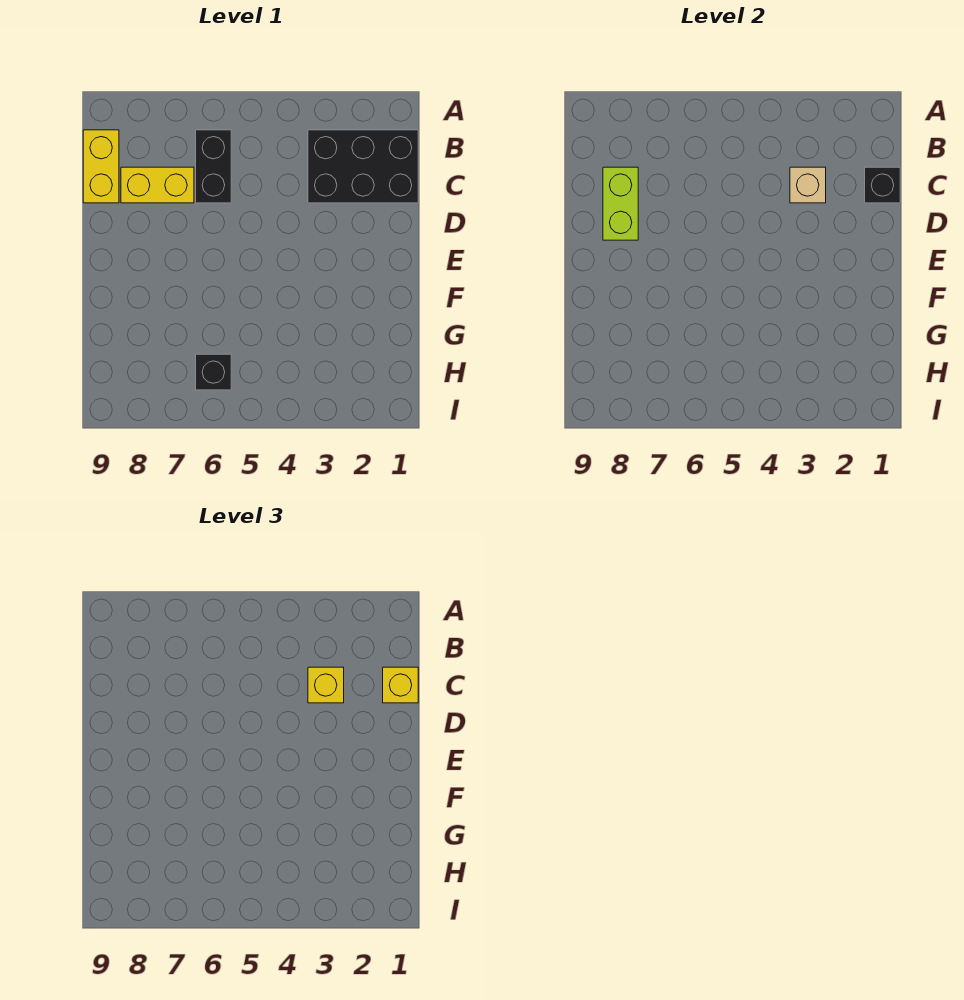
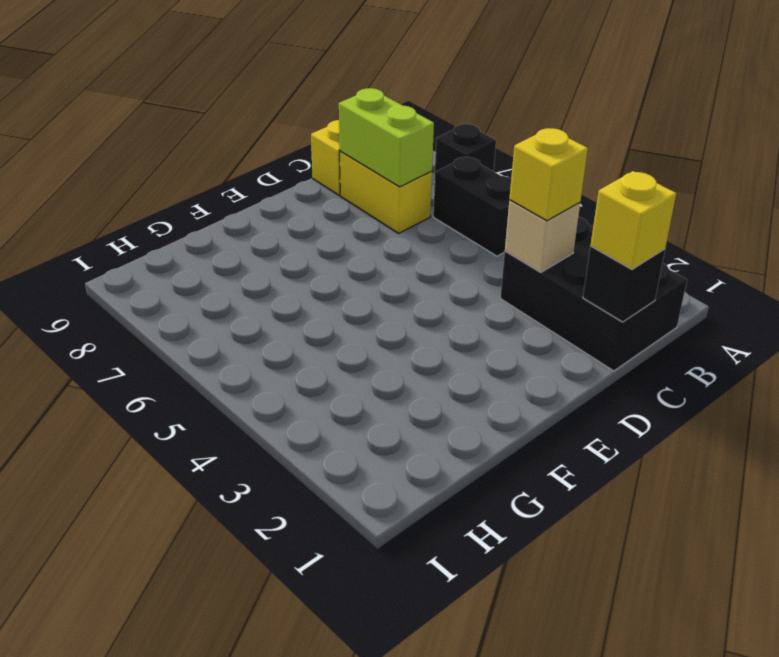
black 1x2 brick [196,130,231,203] -> black 1x2 brick turned to [433,156,511,256]
lime 1x2 brick [603,167,638,240] -> lime 1x2 brick turned to [339,88,434,187]
black 1x1 brick [196,354,231,390] -> black 1x1 brick moved to [434,124,496,182]

